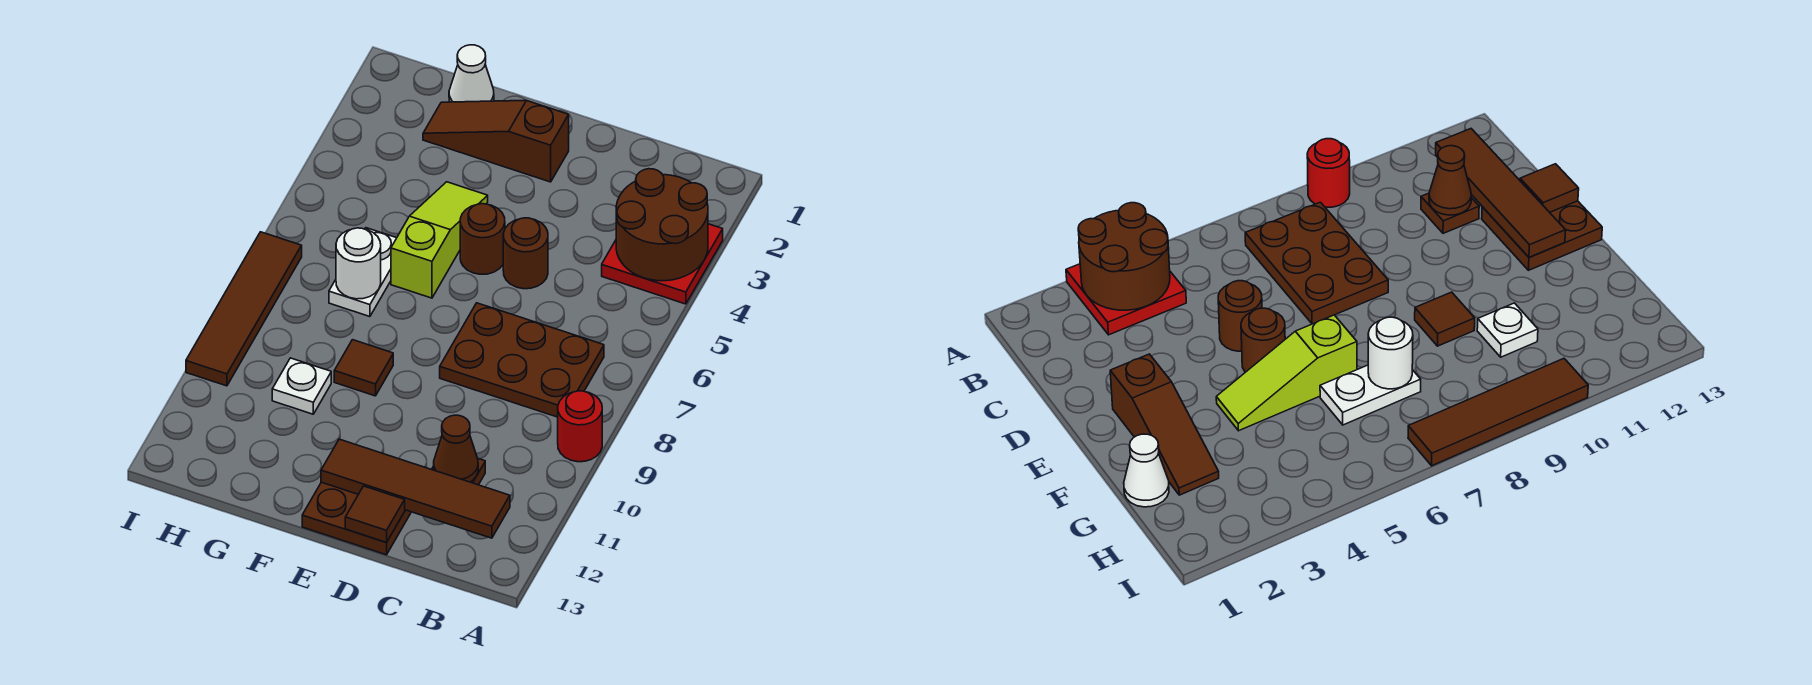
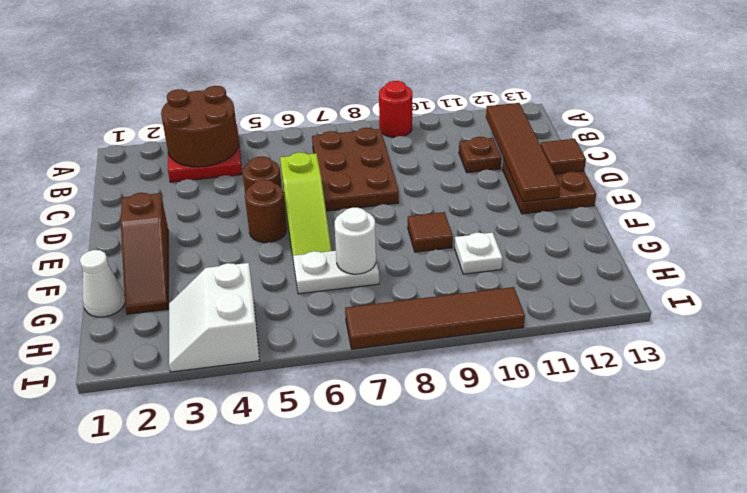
brown 1x1 cone [434,415,478,482] -> none
lime 1x3 slope [391,182,488,298] -> lime 1x3 slope turned to [280,152,332,262]
none -> white 2x2 slope [169,263,260,372]

